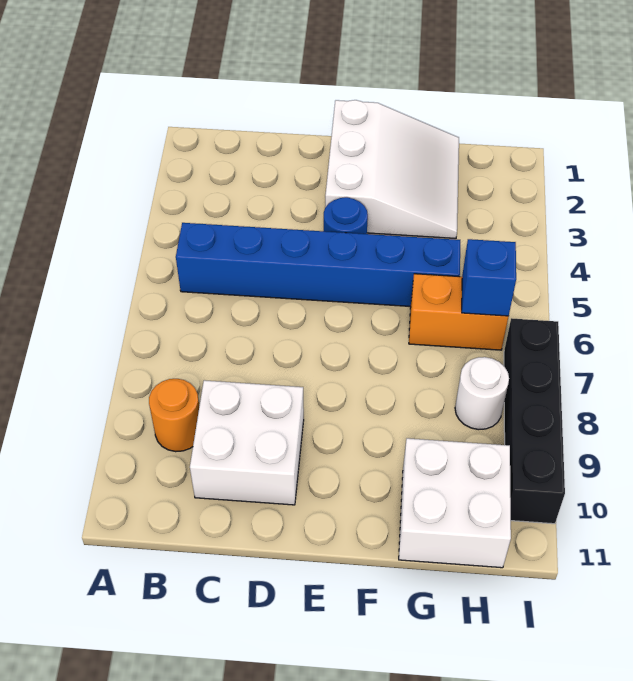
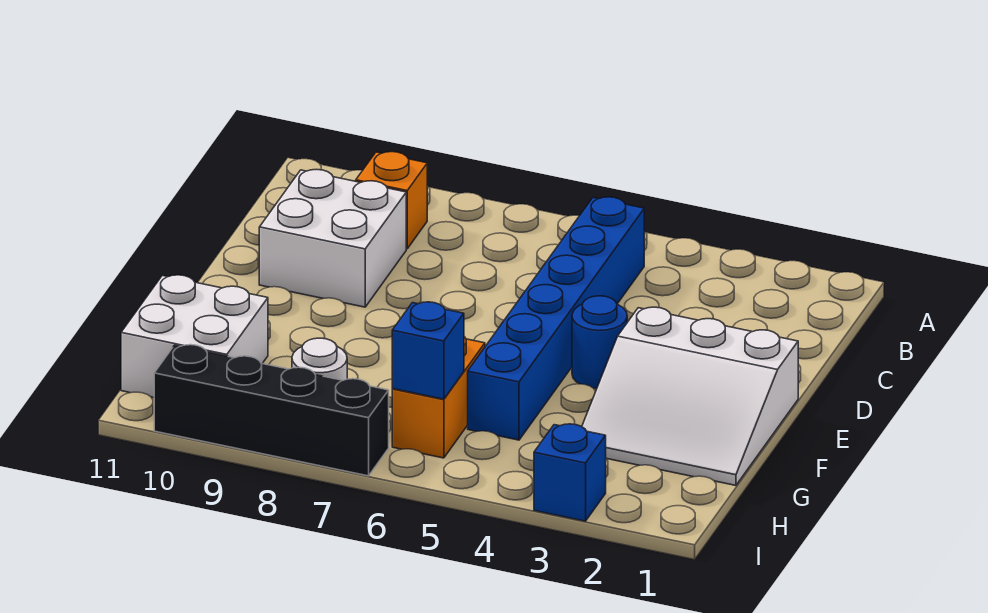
orange 1x1 round brick [149,379,199,452] -> orange 1x1 brick [356,152,427,249]
none -> blue 1x1 brick [534,424,606,521]

